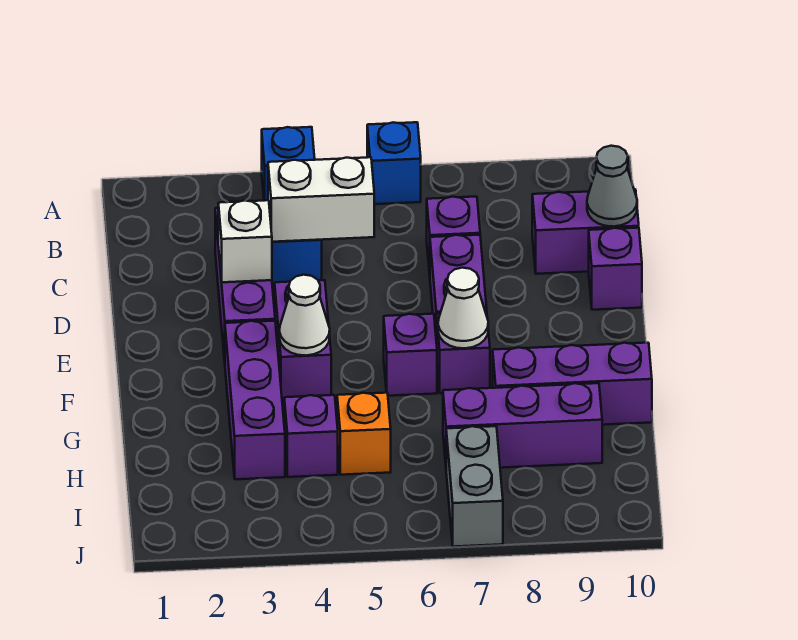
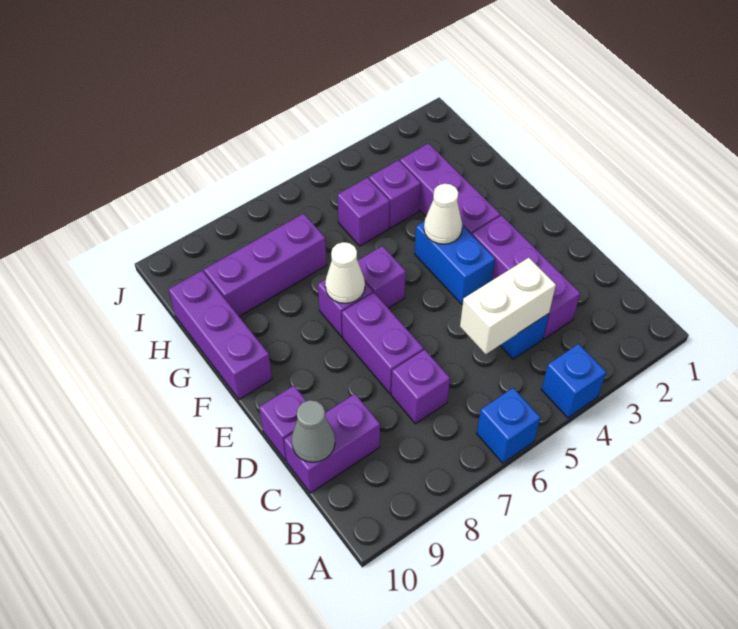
white 1x1 brick [218,200,272,282] -> none
purple 1x2 brick [275,280,331,400] -> blue 1x2 brick [415,221,495,304]
purple 1x3 brick [493,343,652,425] -> purple 1x3 brick turned to [169,271,272,399]
orange 1x1 brick [337,392,391,475] -> purple 1x1 brick [338,178,390,246]
grey 1x2 brick [446,426,503,547] -> none

